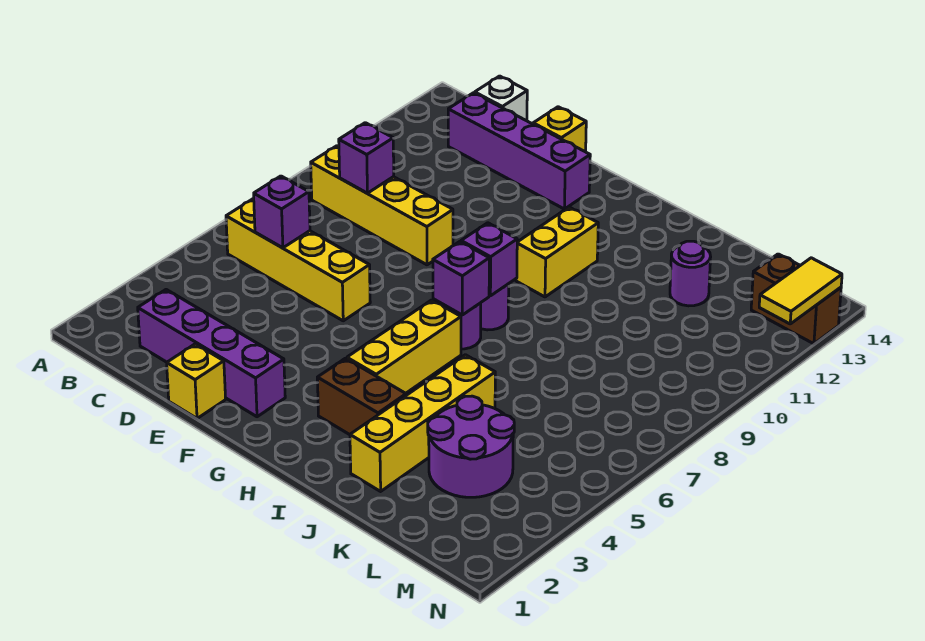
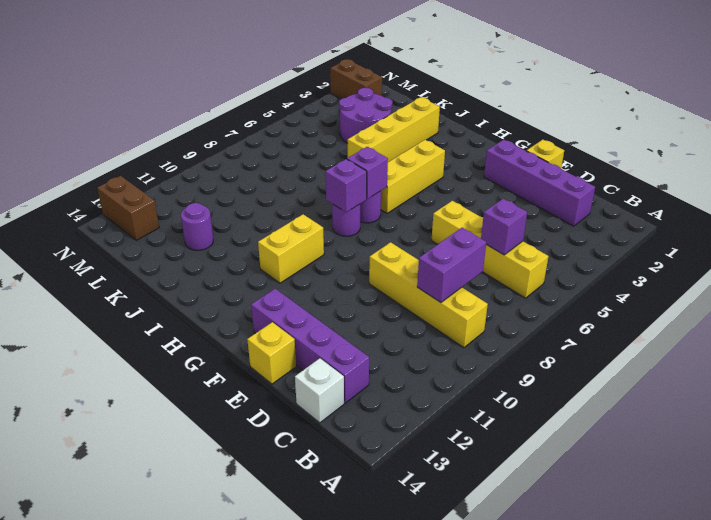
purple 1x1 brick [339,123,394,193] -> purple 1x2 brick [417,228,486,302]
brown 1x2 brick [317,358,406,435] -> brown 1x2 brick moved to [330,59,382,99]
yellow 1x2 tile [759,258,842,324] -> none

